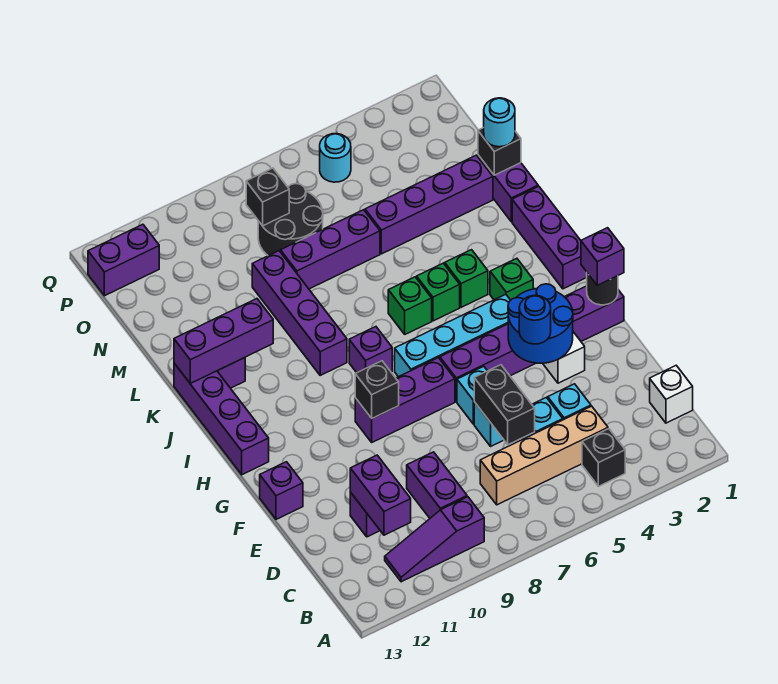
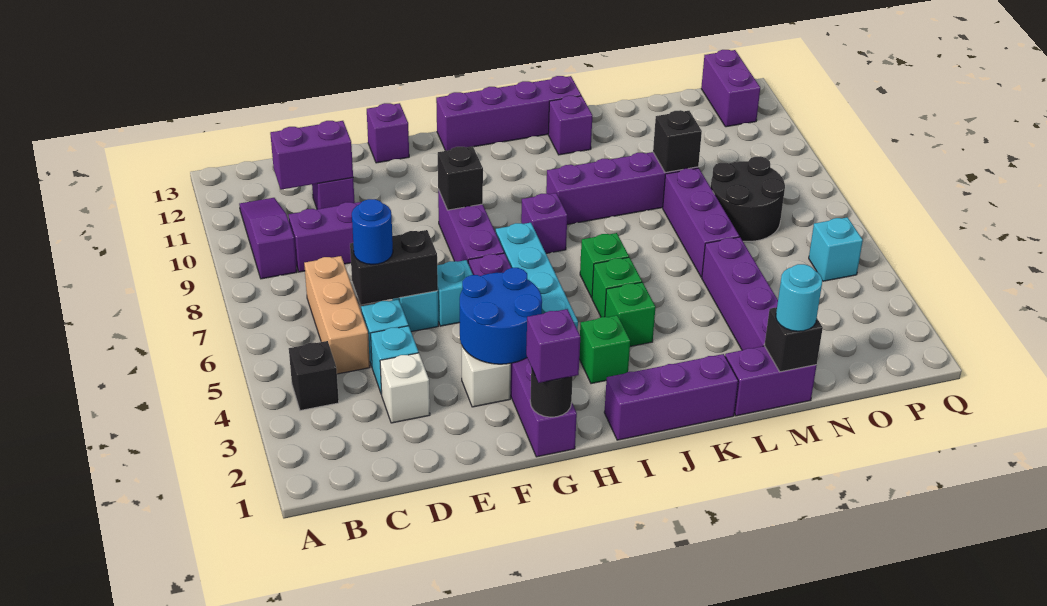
white 1x1 brick [650,366,693,423] -> white 1x1 brick moved to [380,353,430,423]
tan 1x4 brick [480,406,608,505] -> tan 1x3 brick [304,256,370,374]
blue 1x1 round brick [519,296,551,344] -> blue 1x1 round brick moved to [352,199,393,264]
purple 1x3 brick [174,299,273,383] -> none
black 1x1 brick [246,168,289,226] -> black 1x1 brick moved to [653,110,702,173]
cyan 1x1 round brick [320,134,351,182] -> cyan 1x1 brick [809,217,863,281]

